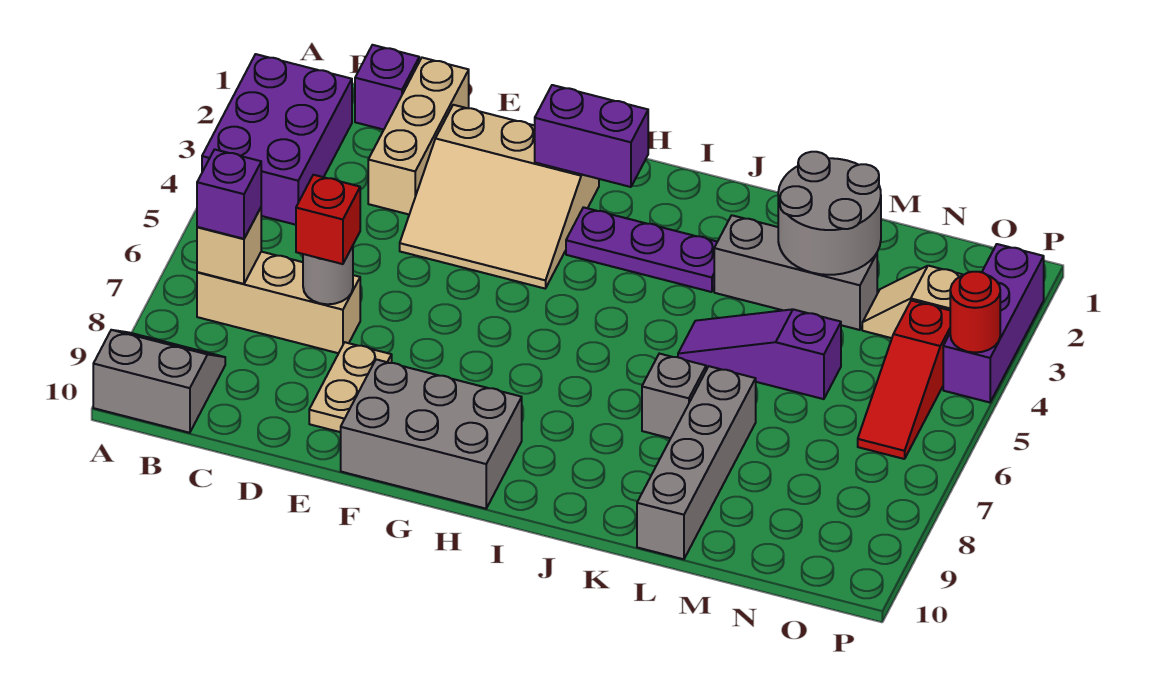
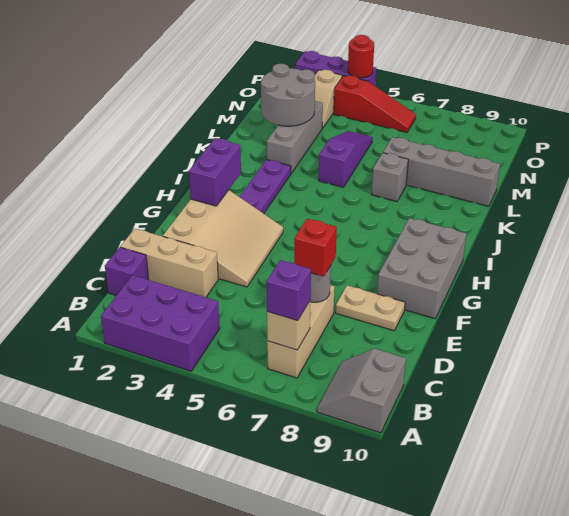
purple 1x3 slope [678,309,841,399] -> purple 1x3 slope turned to [319,131,373,187]

